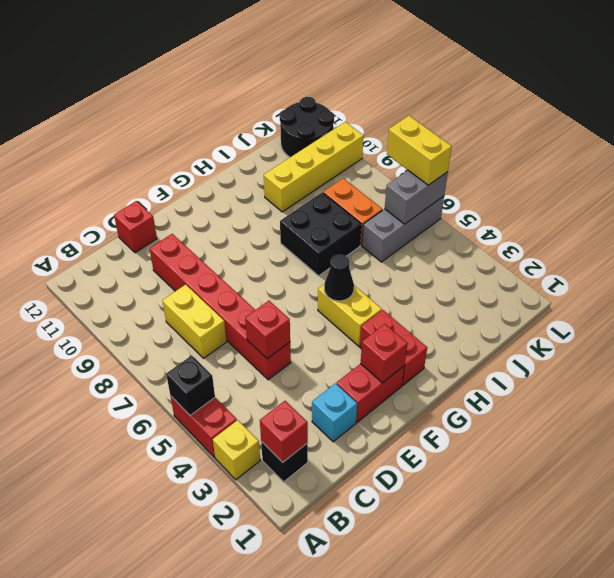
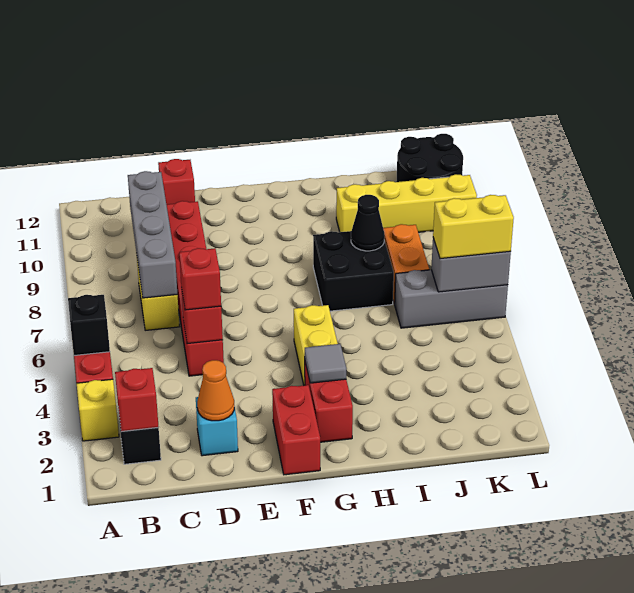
none -> grey 1x4 brick [128,171,177,298]
none -> orange 1x1 cone [197,360,234,421]
red 1x2 brick [337,364,404,422] -> red 1x2 brick turned to [272,385,320,475]
red 1x1 brick [361,324,408,383] -> red 1x1 brick moved to [179,248,221,310]
none -> grey 1x1 tile [304,344,346,383]
black 1x1 cone [324,255,354,301] -> black 1x1 cone moved to [351,195,384,251]
yellow 1x2 brick [387,116,452,185] -> yellow 1x2 brick turned to [433,195,514,259]

